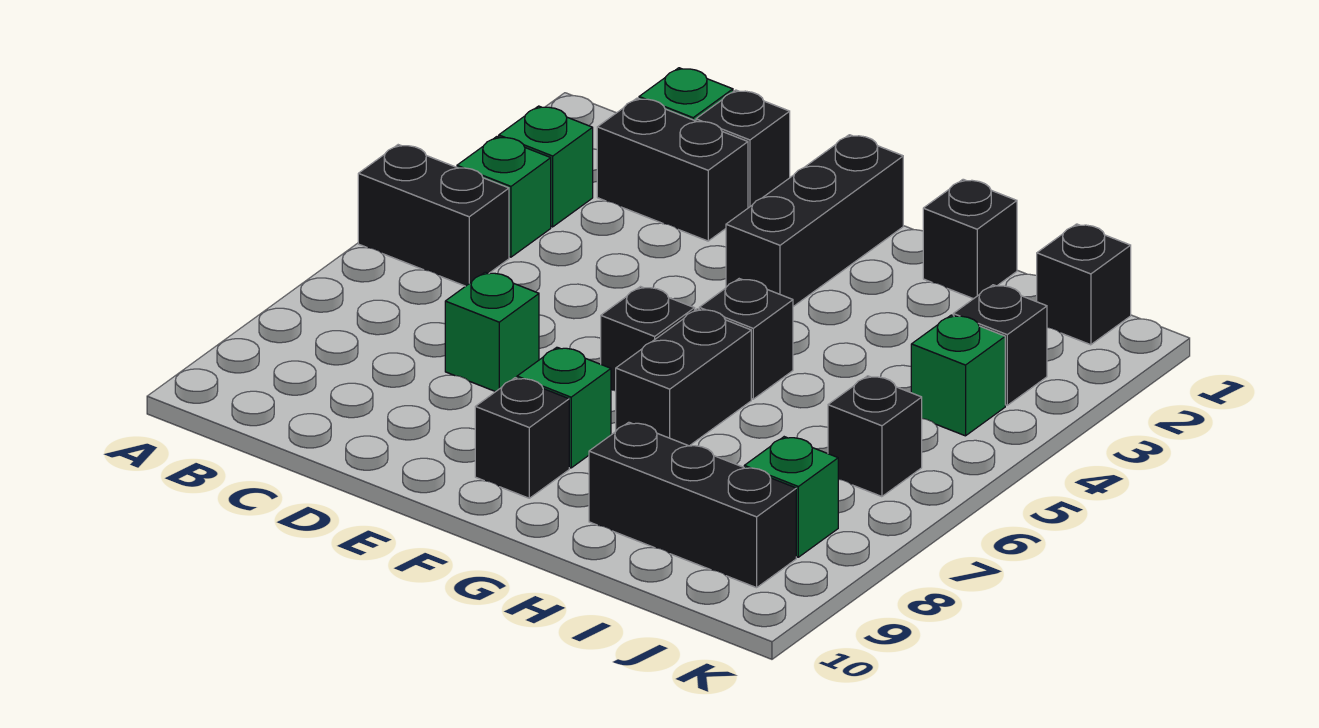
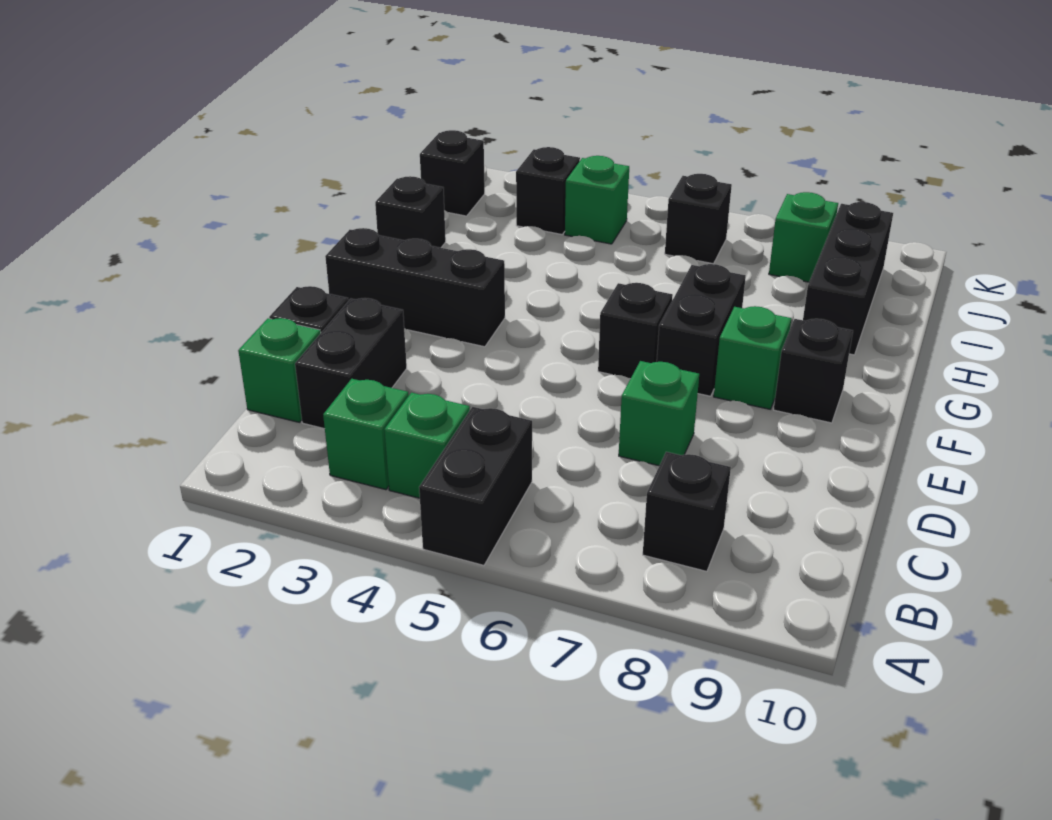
black 1x1 brick [699,279,793,399] -> black 1x1 brick moved to [643,452,731,571]
black 1x2 brick [616,309,751,446] -> black 1x2 brick turned to [657,264,746,396]

